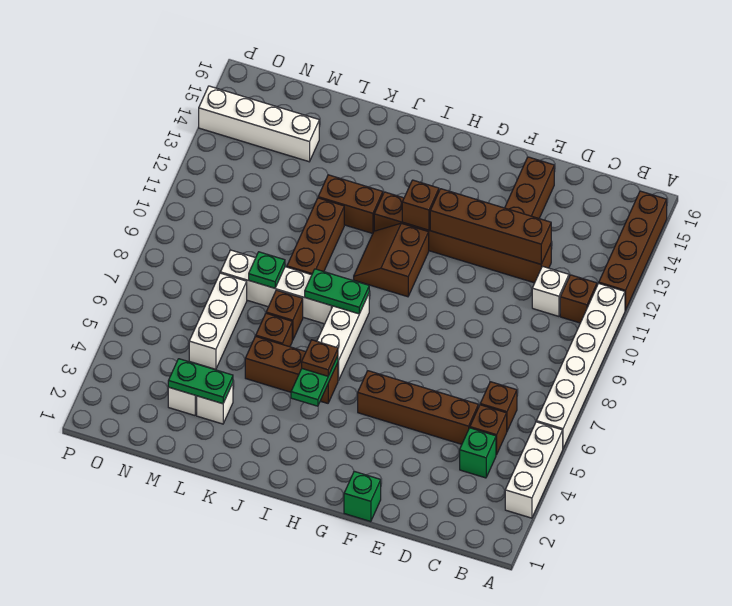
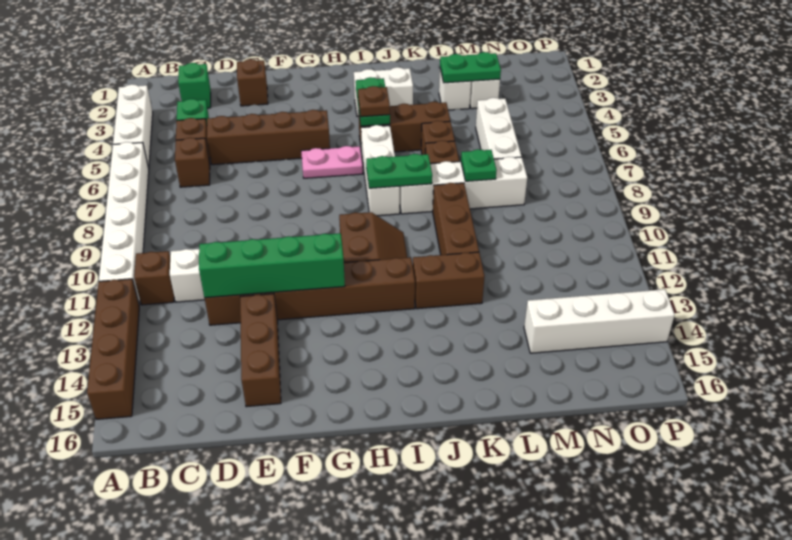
brown 1x4 brick [430,189,551,264] -> green 1x4 brick [199,233,345,298]
green 1x1 brick [344,471,381,522] -> green 1x1 brick moved to [178,63,211,108]
none -> pink 1x2 plate [301,146,363,178]
brown 1x1 brick [402,180,439,230] -> brown 1x1 brick moved to [237,59,268,106]
none -> white 1x2 brick [354,67,413,116]

